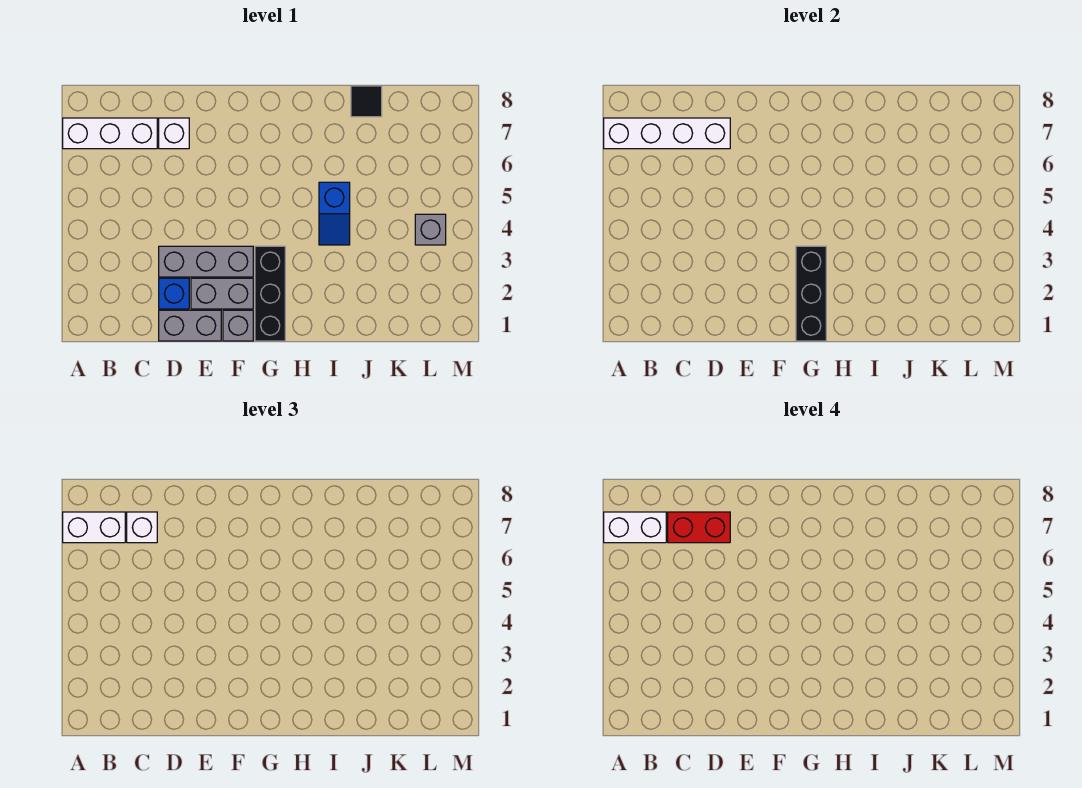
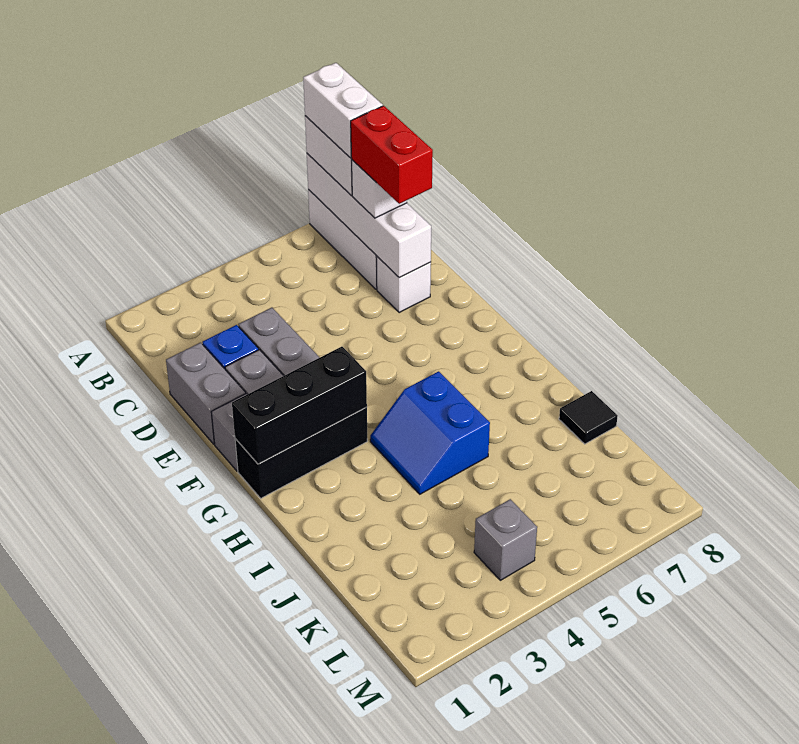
blue 1x2 slope [319,182,350,245] -> blue 2x2 slope [370,371,490,494]

